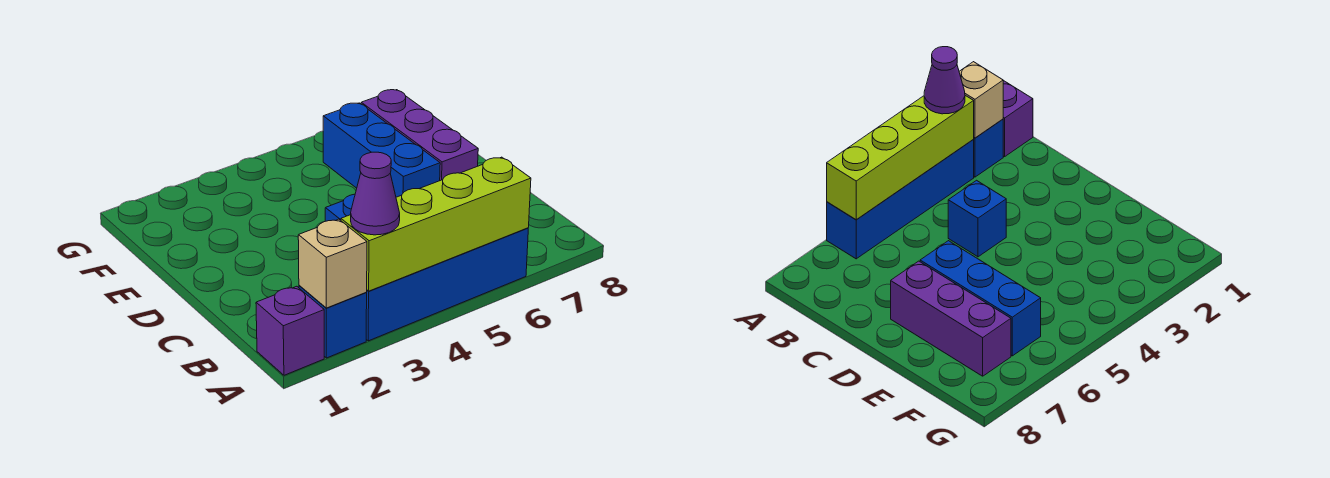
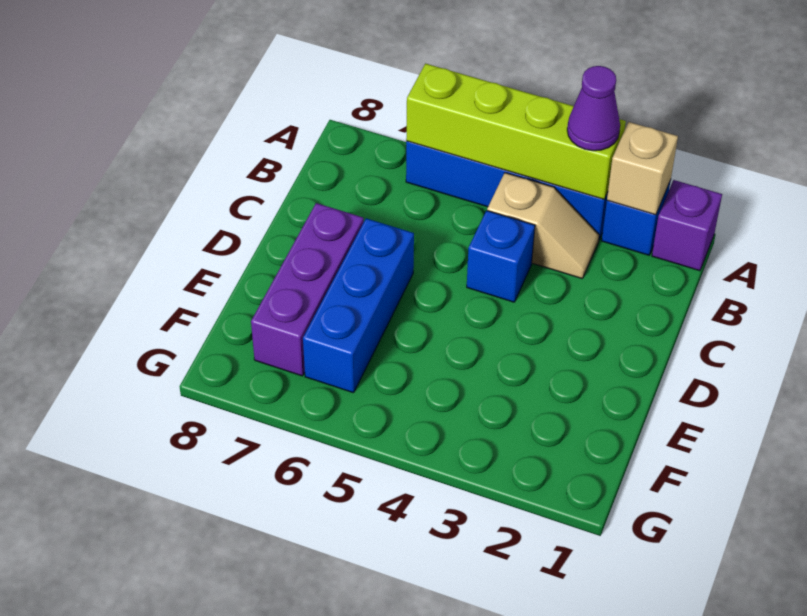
none -> tan 1x2 slope [487,173,599,278]

